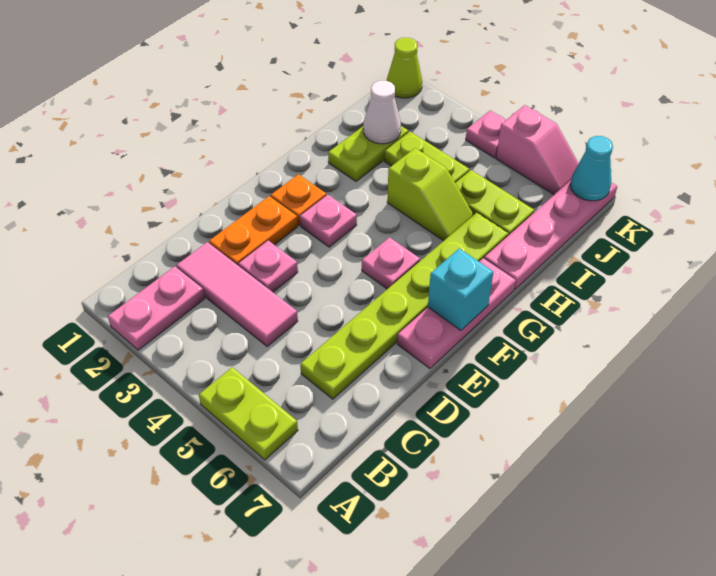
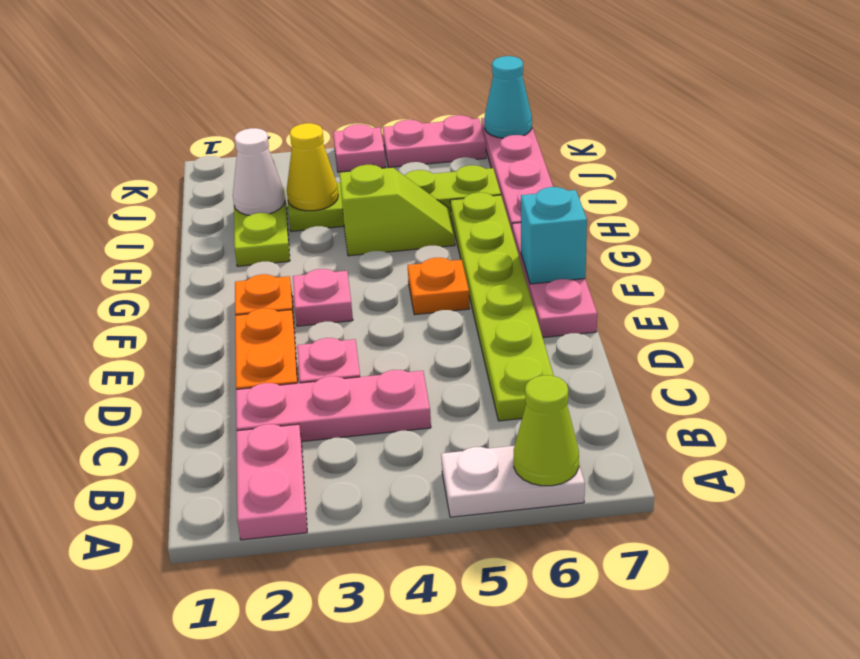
lime 1x2 plate [199,367,298,460] -> white 1x2 plate [441,446,585,517]
pink 1x3 tile [176,242,298,346] -> pink 1x3 plate [236,370,431,442]
pink 1x1 plate [362,237,420,289] -> orange 1x1 plate [408,258,470,315]
none -> yellow 1x1 cone [287,123,338,211]
lime 1x1 cone [387,38,422,98] -> lime 1x1 cone moved to [514,375,579,486]
pink 1x2 slope [496,105,579,195] -> pink 1x2 plate [383,115,486,167]

